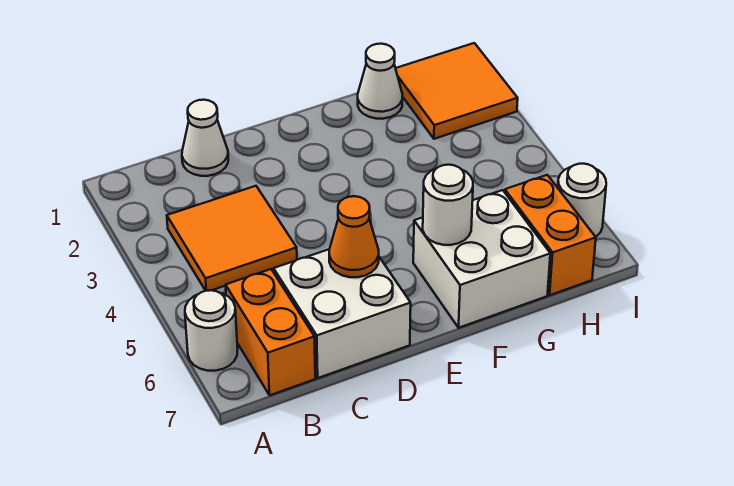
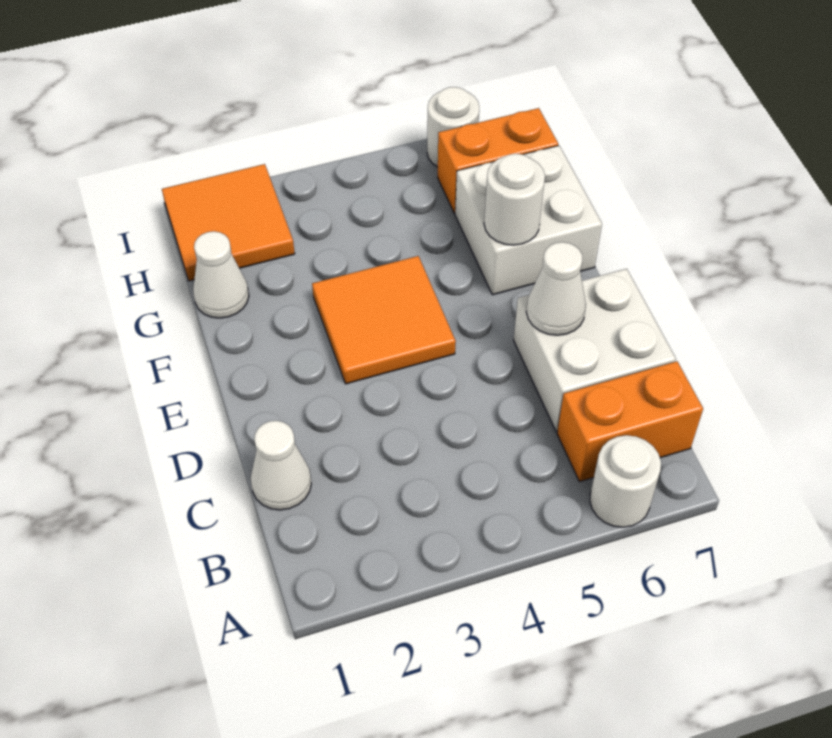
orange 2x2 tile [167,186,297,291] -> orange 2x2 tile moved to [312,256,456,384]
orange 1x1 cone [329,196,379,277] -> white 1x1 cone [526,242,586,335]

